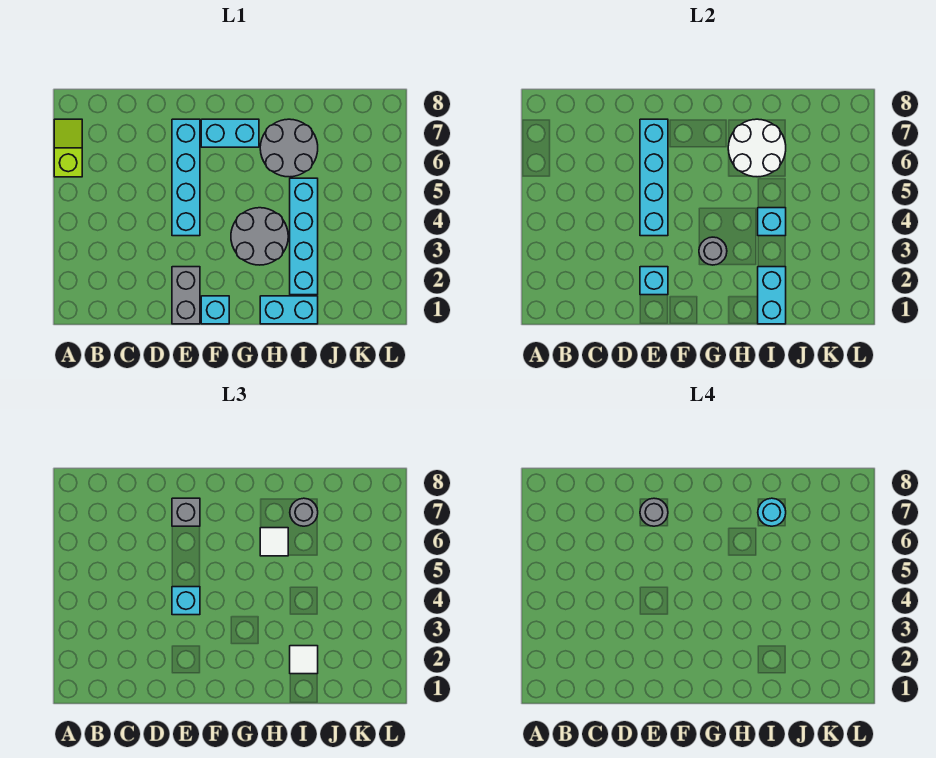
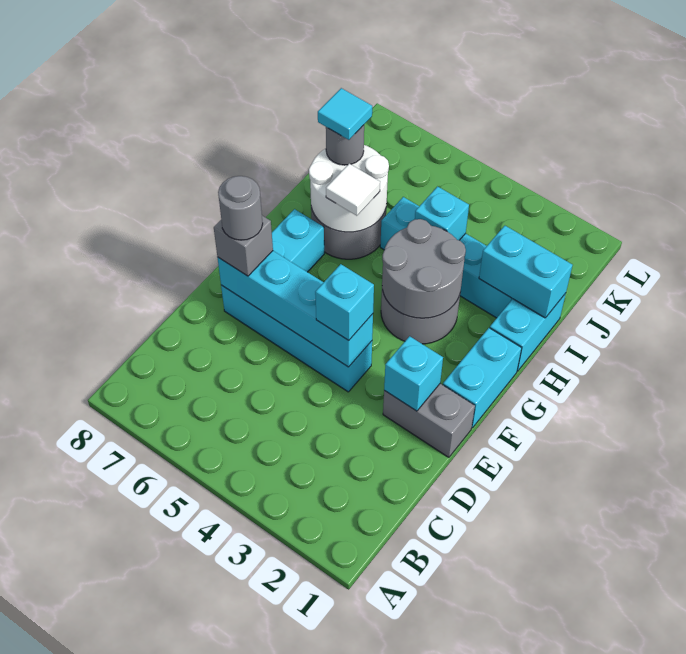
lime 1x2 slope [54,119,82,177] -> none
cyan 1x1 brick [201,296,229,324] -> cyan 1x2 brick [443,328,522,428]
grey 1x1 round brick [699,237,727,265] -> grey 2x2 round brick [382,219,466,318]
white 1x1 tile [290,646,318,674] -> none
cyan 1x1 round brick [758,498,786,526] -> cyan 1x1 tile [318,88,372,140]

